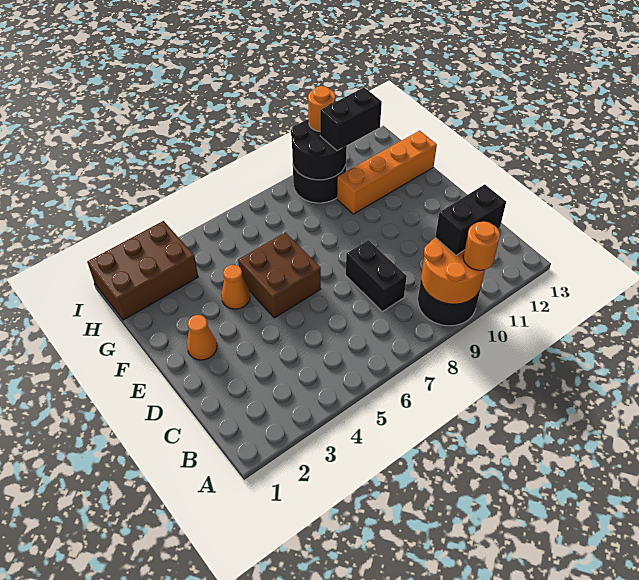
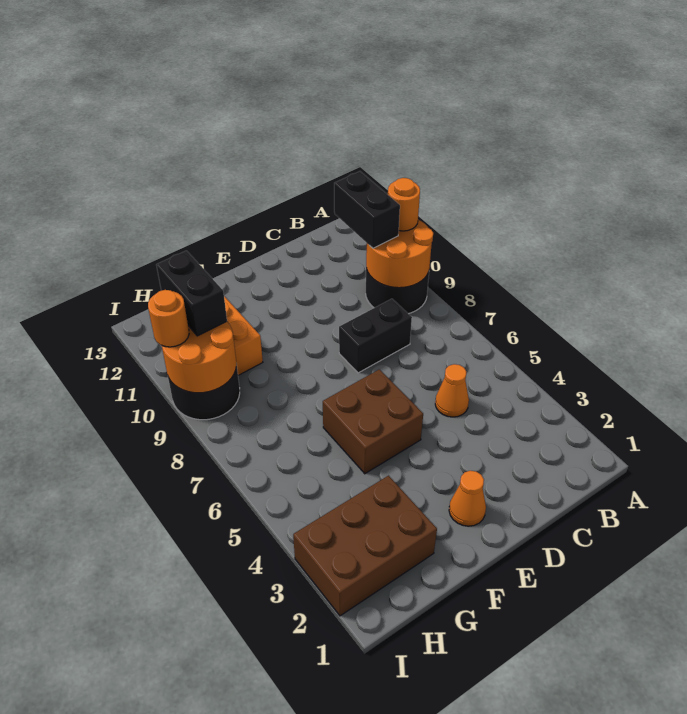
orange 1x1 cone [221,265,250,309] -> orange 1x1 cone moved to [435,364,469,417]
brown 2x3 brick [87,221,198,320] -> brown 2x3 brick turned to [293,476,437,616]
black 2x2 round brick [291,120,347,180] -> orange 2x2 round brick [162,322,236,393]

